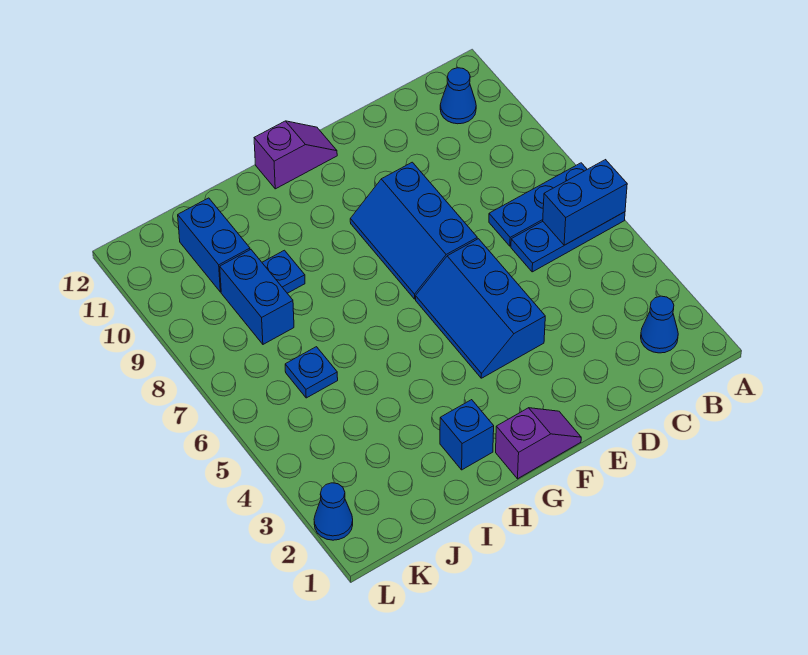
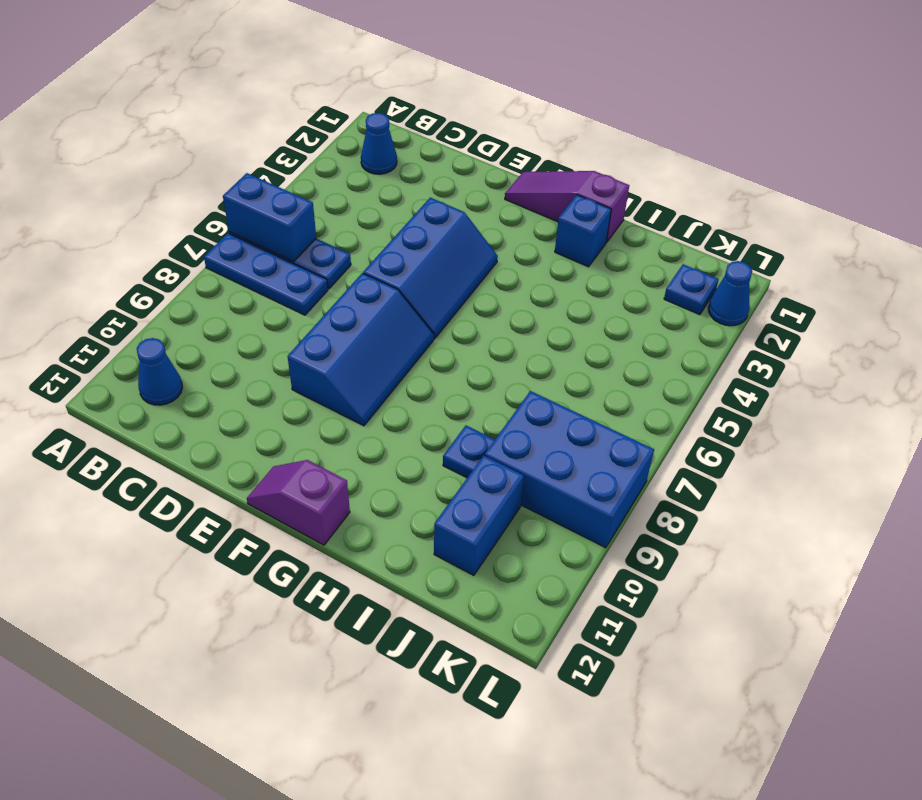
purple 1x2 slope [496,408,581,479] -> purple 1x3 slope [505,171,629,242]
blue 1x1 plate [285,347,338,398] -> blue 1x1 plate moved to [664,264,719,315]
blue 1x2 brick [220,250,294,344] -> blue 2x3 brick [485,391,654,548]

